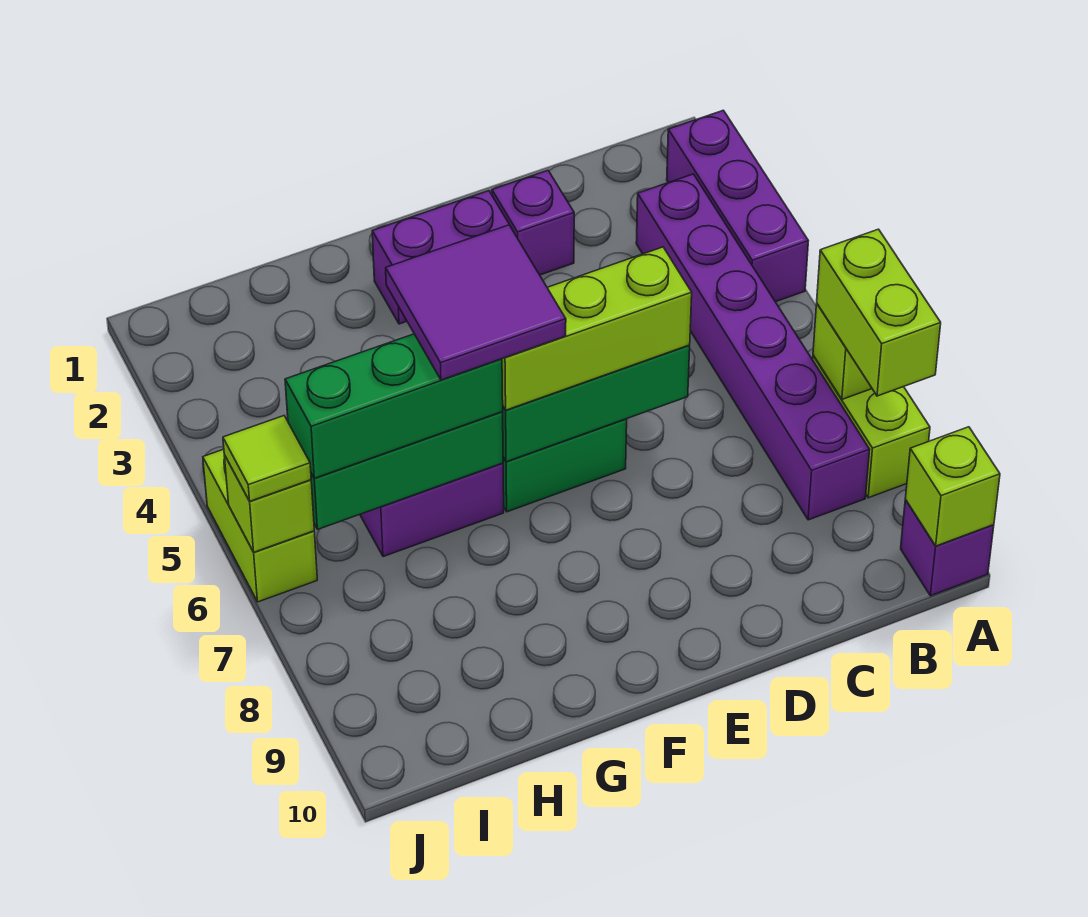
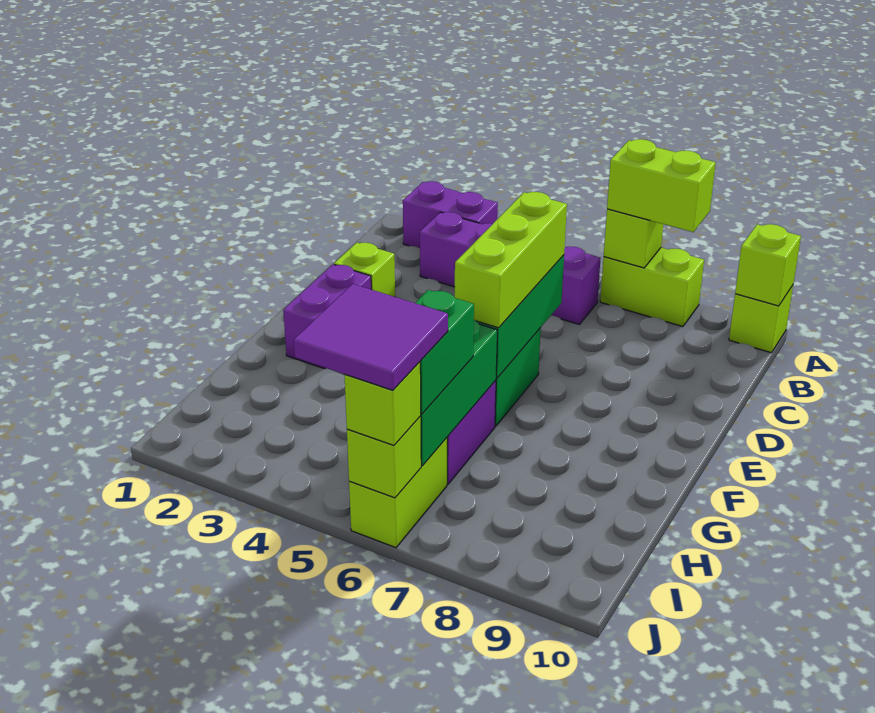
purple 1x3 brick [667,110,808,302] -> purple 1x2 brick [403,181,498,248]
purple 1x1 brick [901,500,994,596] -> lime 1x1 brick [729,285,793,353]
purple 1x6 brick [636,174,870,520] -> purple 1x4 brick [420,212,601,324]
purple 1x1 brick [492,171,574,275] -> lime 1x1 brick [334,243,395,297]
purple 2x2 tile [386,225,566,380] -> purple 2x2 tile moved to [294,284,448,390]
green 1x3 brick [285,334,503,478] -> green 1x2 brick [416,290,474,414]
lime 1x2 brick [203,449,317,602] -> lime 1x2 brick turned to [349,438,447,548]
lime 1x1 tile [223,416,311,501] -> lime 1x1 brick [344,362,421,445]

